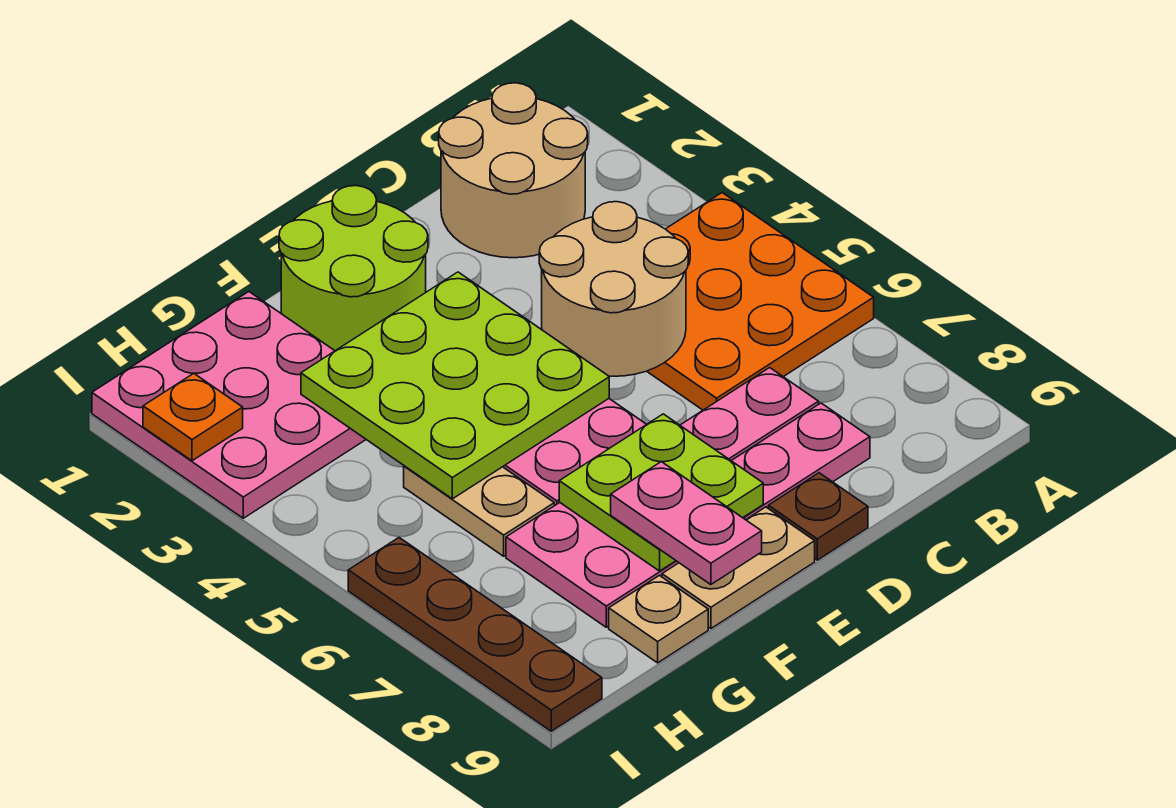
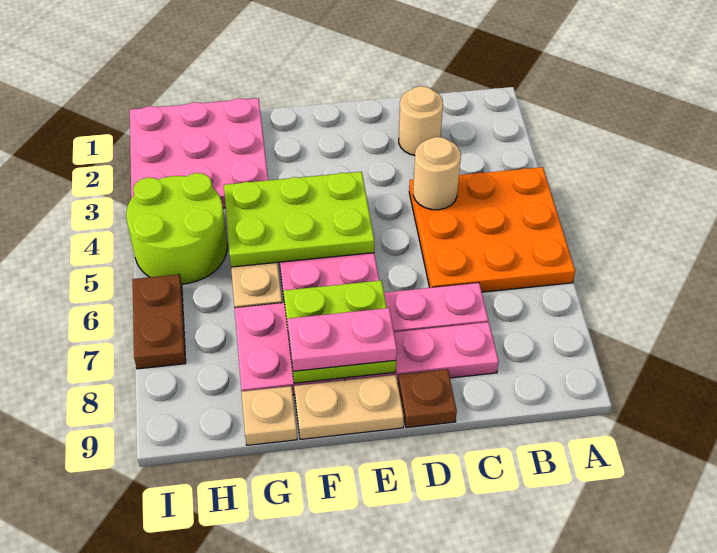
tan 2x2 round brick [439,83,588,258] -> tan 1x1 round brick [399,86,443,155]
tan 2x2 round brick [539,202,688,376] -> tan 1x1 round brick [413,137,461,210]
lime 2x2 round brick [279,186,428,351] -> lime 2x2 round brick moved to [126,173,227,284]
lime 3x3 plate [301,272,609,499] -> lime 2x3 plate [224,172,374,267]
pink 1x2 plate [611,462,762,585] -> pink 1x2 plate turned to [287,308,397,371]
orange 1x1 plate [143,373,243,461] -> none
brown 1x4 plate [348,538,602,731] -> brown 1x2 plate [133,274,186,369]

